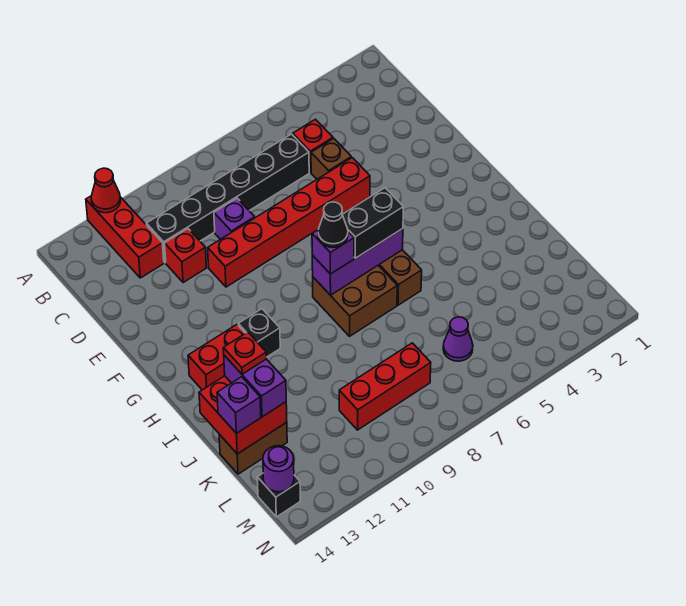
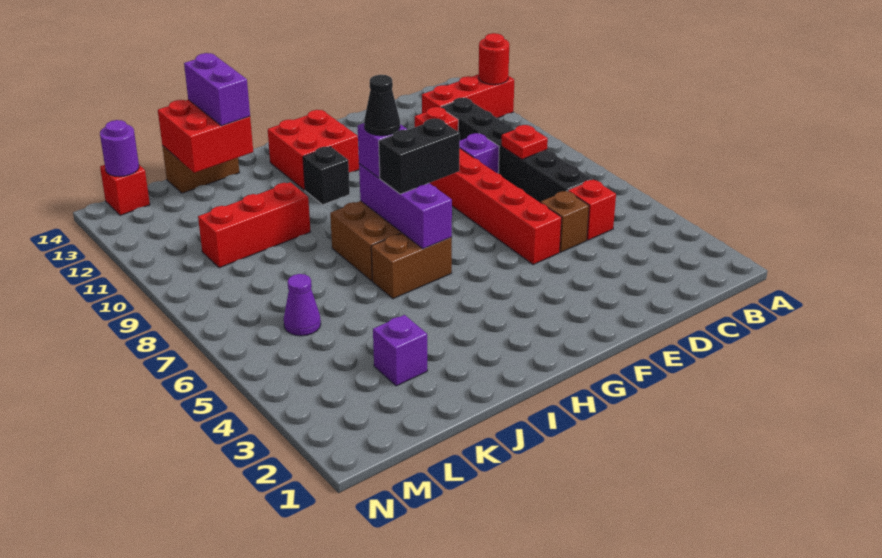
red 1x1 cone [91,168,121,213] -> red 1x1 round brick [479,33,509,85]
black 1x2 brick [342,188,403,258] -> black 1x2 brick turned to [379,119,460,194]
red 1x2 brick [188,325,245,390] -> red 2x2 brick [268,110,359,190]
purple 1x2 brick [224,355,286,417] -> purple 1x2 brick turned to [184,53,250,126]
red 1x1 plate [223,332,267,374] -> red 1x1 plate moved to [502,125,548,159]
brown 1x2 brick [219,422,287,474] -> brown 1x2 brick turned to [162,146,239,193]
purple 1x1 brick [217,377,261,433] -> purple 1x1 brick moved to [373,315,427,386]
red 1x3 brick [339,343,431,430] -> red 1x3 brick turned to [198,182,310,268]
black 1x1 brick [257,473,300,517] -> red 1x1 brick [100,165,150,215]

